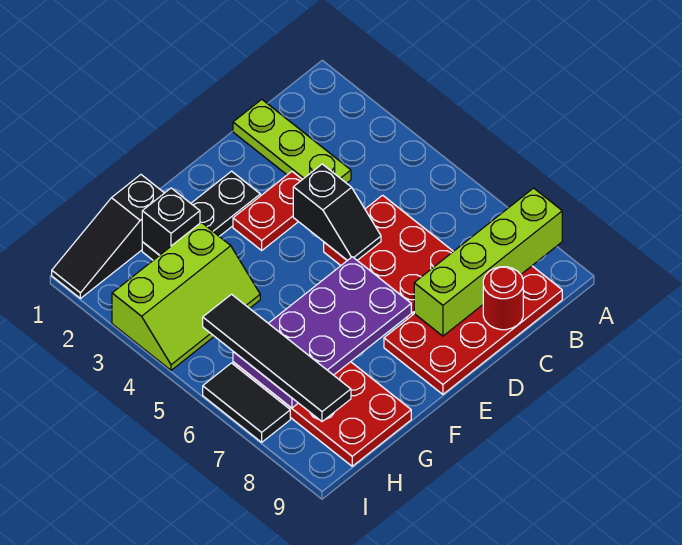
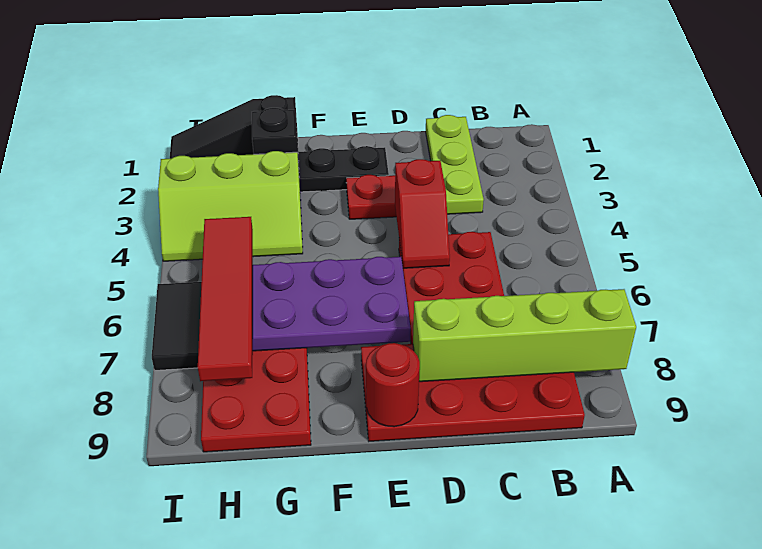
red 1x1 round brick [483,267,523,330] -> red 1x1 round brick moved to [366,343,420,427]
black 1x2 slope [293,164,381,261] -> red 1x2 slope [395,159,450,268]
black 1x4 tile [203,294,351,422] -> red 1x4 tile [198,217,253,381]

